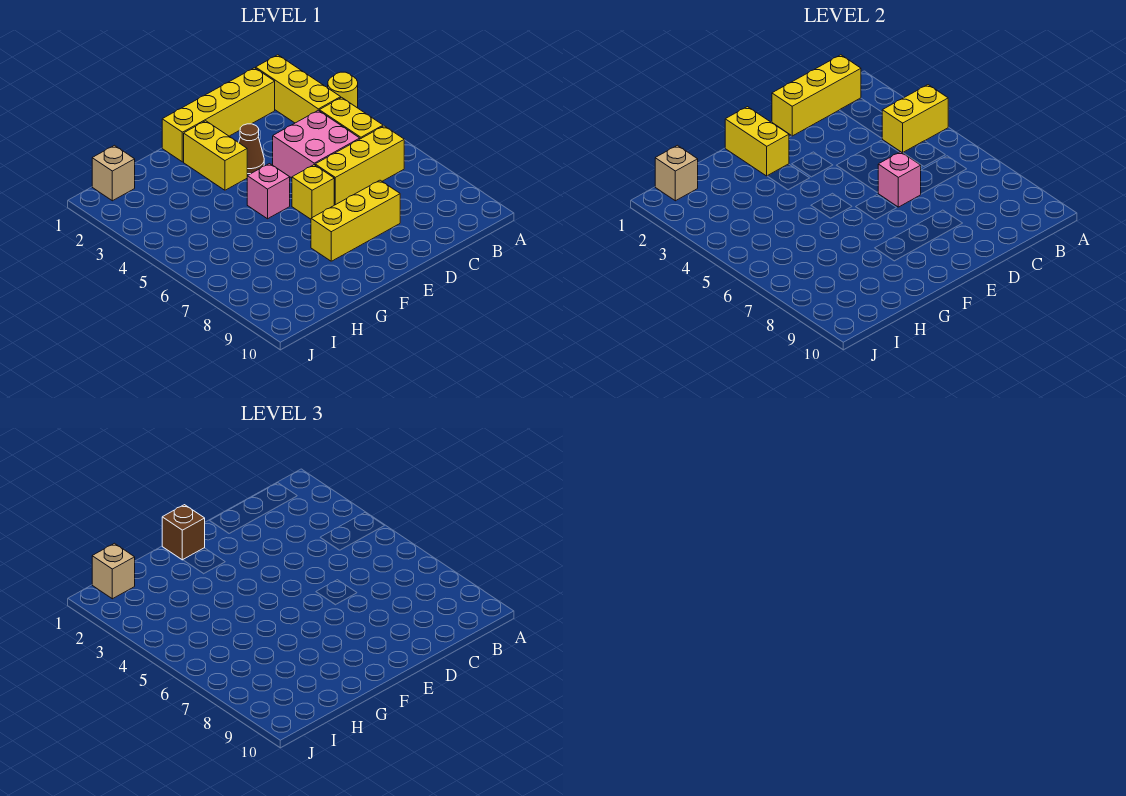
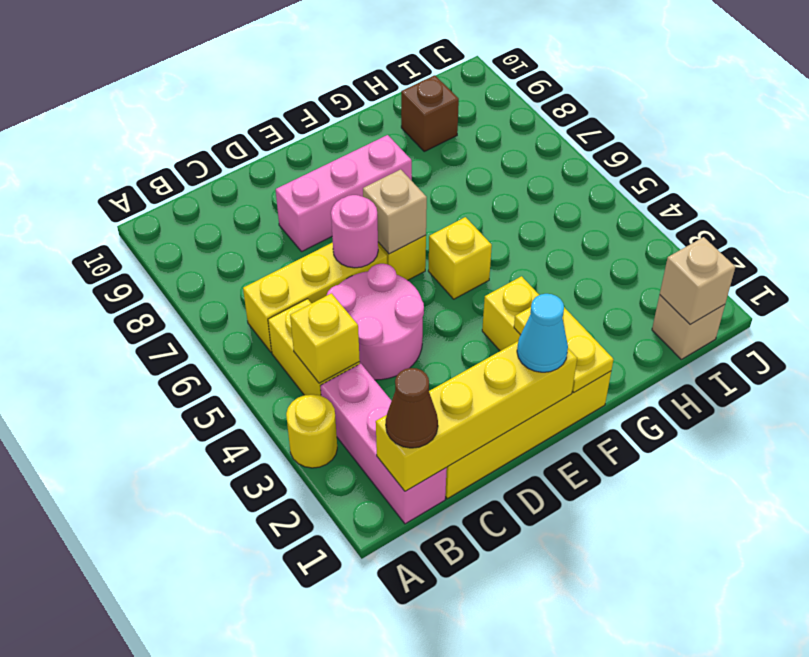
yellow 1x2 brick [882,85,948,153] -> yellow 1x1 brick [290,293,360,383]
yellow 1x3 brick [256,55,341,123] -> pink 1x3 brick [321,364,447,524]
yellow 1x3 brick [772,55,861,136] -> yellow 1x4 brick [376,341,577,491]
pink 2x2 brick [273,110,360,178] -> pink 2x2 round brick [327,264,424,380]
pink 1x1 brick [878,152,921,207] -> pink 1x1 round brick [331,195,378,268]
yellow 1x3 brick [311,180,400,261] -> pink 1x3 brick [276,135,412,252]
none -> cyan 1x1 cone [517,294,568,372]
brown 1x1 cone [239,124,264,174] -> brown 1x1 cone moved to [386,368,438,448]
yellow 1x2 brick [725,107,789,176] -> yellow 1x2 plate [514,307,614,392]
brown 1x1 brick [162,505,205,560] -> brown 1x1 brick moved to [401,75,459,151]
pink 1x1 brick [247,164,290,219] -> yellow 1x1 brick [428,217,492,299]
tan 1x1 brick [92,543,135,599] -> tan 1x1 brick moved to [363,169,427,254]

